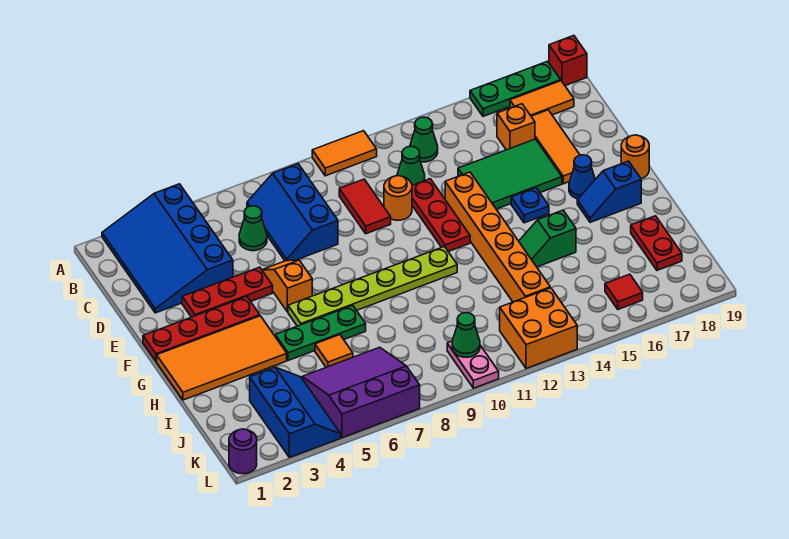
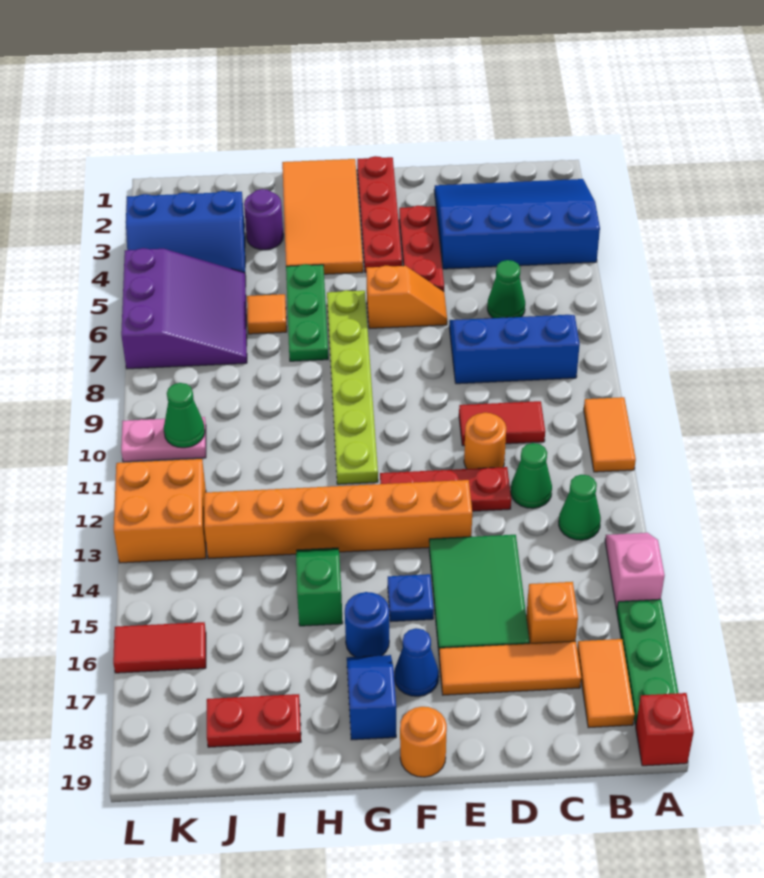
none -> pink 1x2 slope [605,533,665,610]
none -> blue 1x1 round brick [345,592,389,657]
red 1x1 tile [605,274,643,309] -> red 1x2 tile [113,622,206,673]
purple 1x1 round brick [229,429,257,474] -> purple 1x1 round brick moved to [244,189,283,250]

